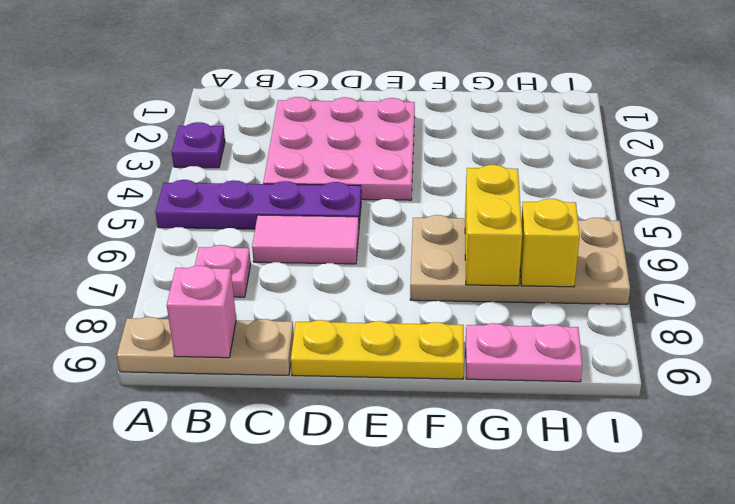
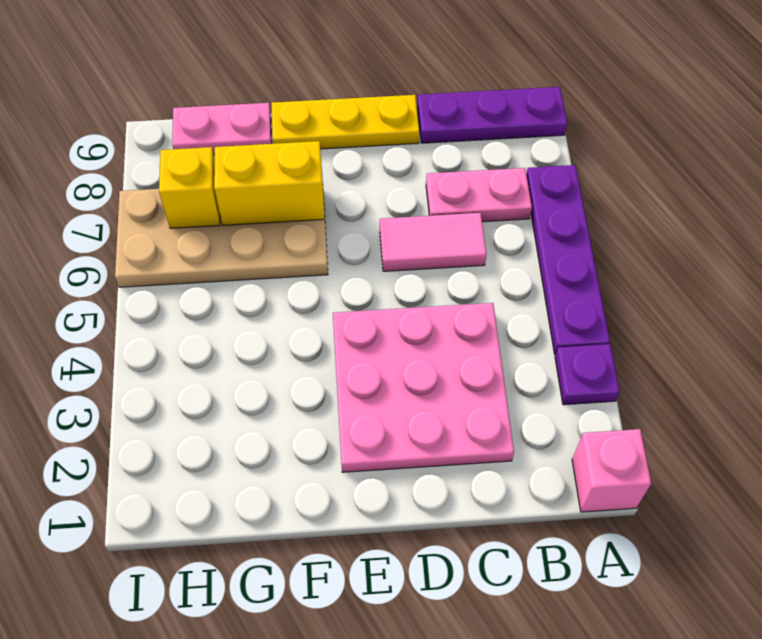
purple 1x4 plate [156,180,361,229] -> purple 1x4 plate turned to [526,165,610,355]
tan 1x3 plate [117,317,294,375] -> purple 1x3 plate [417,87,567,143]
pink 1x1 plate [195,245,251,297] -> pink 1x2 plate [426,168,532,222]
pink 1x1 brick [167,266,236,358] -> pink 1x1 brick moved to [572,429,651,512]
yellow 1x2 brick [465,165,522,286] -> yellow 1x2 brick turned to [214,141,325,225]

